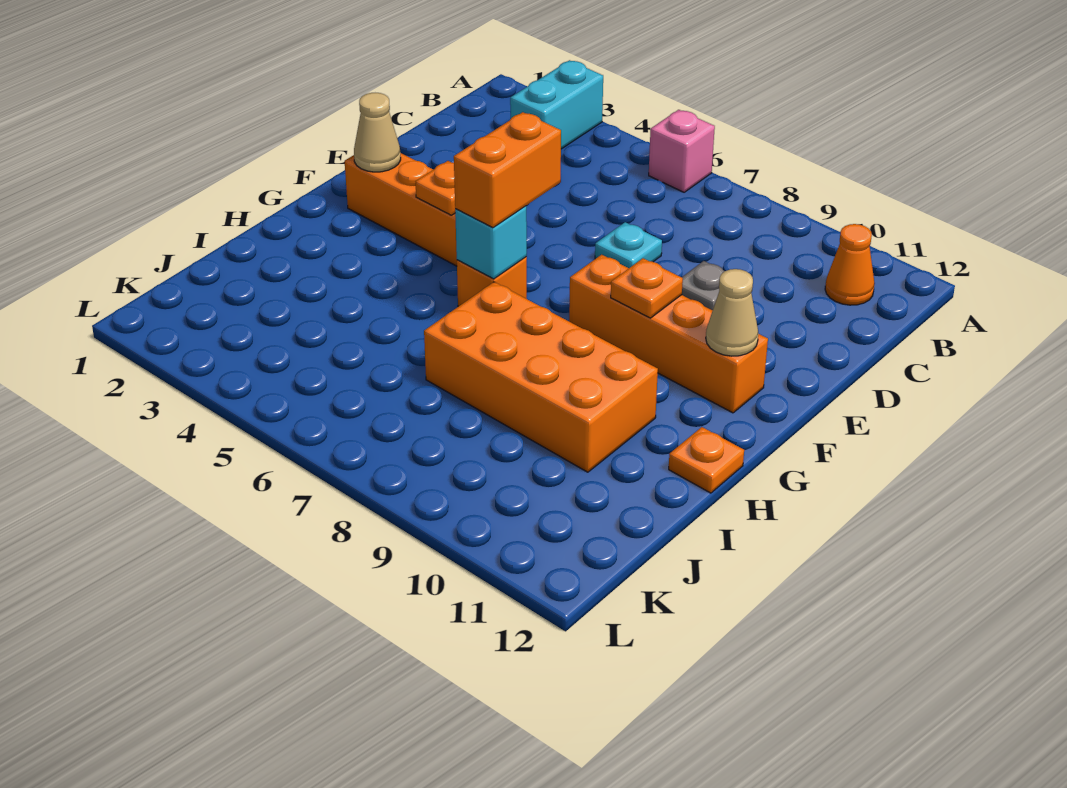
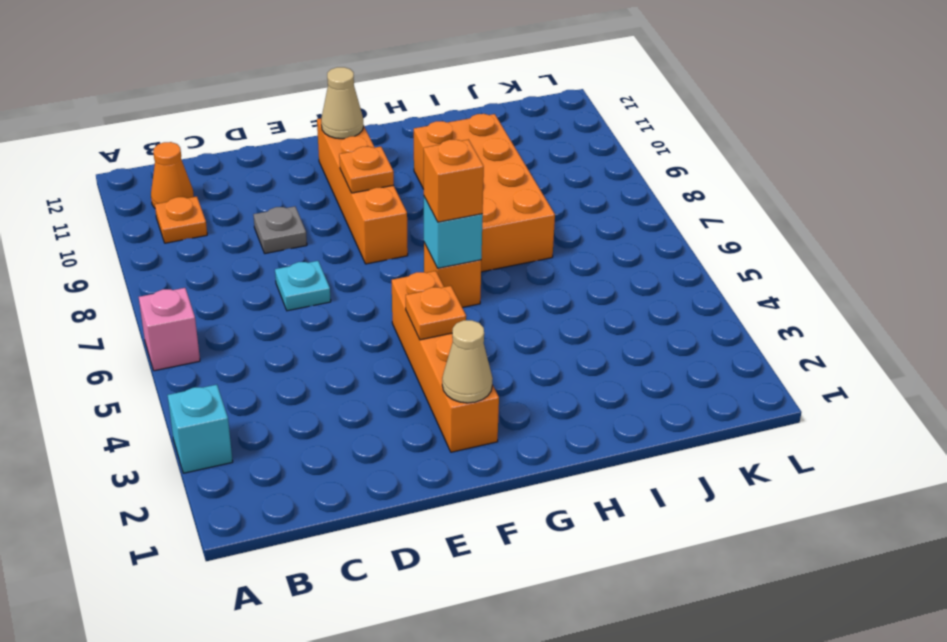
cyan 1x2 brick [510,60,603,149] -> cyan 1x1 brick [168,385,233,473]
orange 1x2 brick [454,112,561,228] -> orange 1x1 brick [424,140,484,222]
orange 1x1 plate [669,427,744,493] -> orange 1x1 plate moved to [155,197,207,243]

